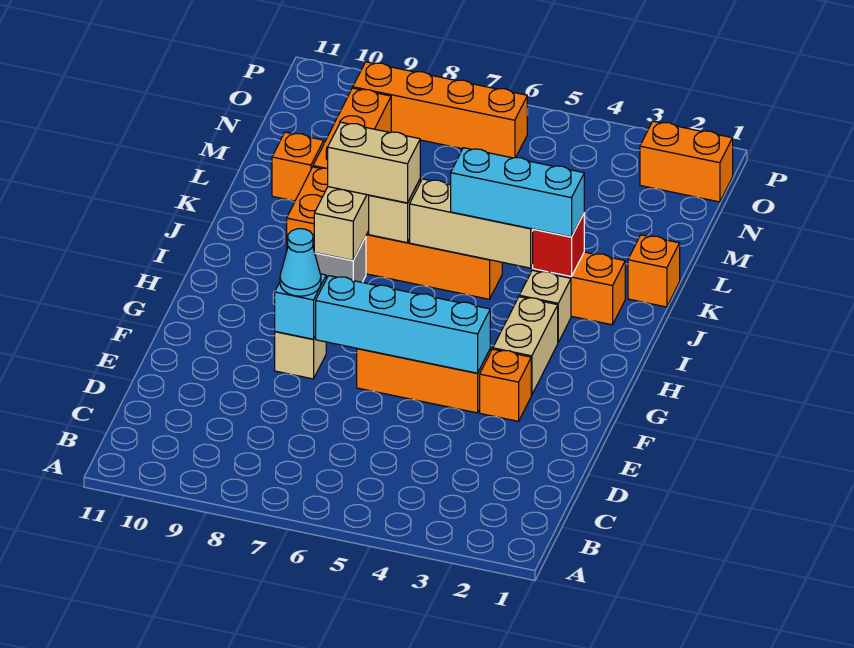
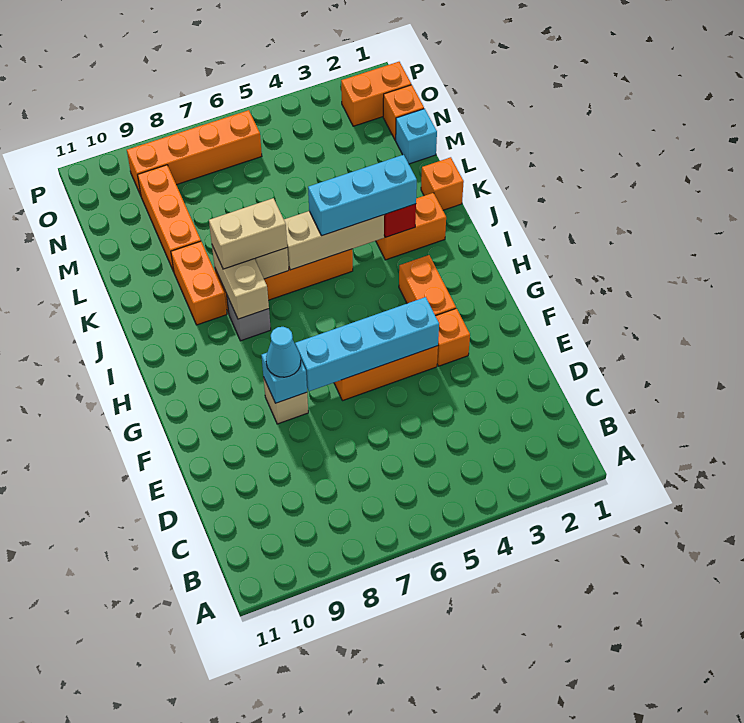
tan 1x2 brick [493,297,558,395] -> orange 1x2 brick [399,255,456,316]
tan 1x1 brick [519,270,571,342] -> none
orange 1x1 brick [272,132,324,201] -> orange 1x1 brick moved to [383,85,424,140]
none -> cyan 1x1 brick [396,109,437,164]

